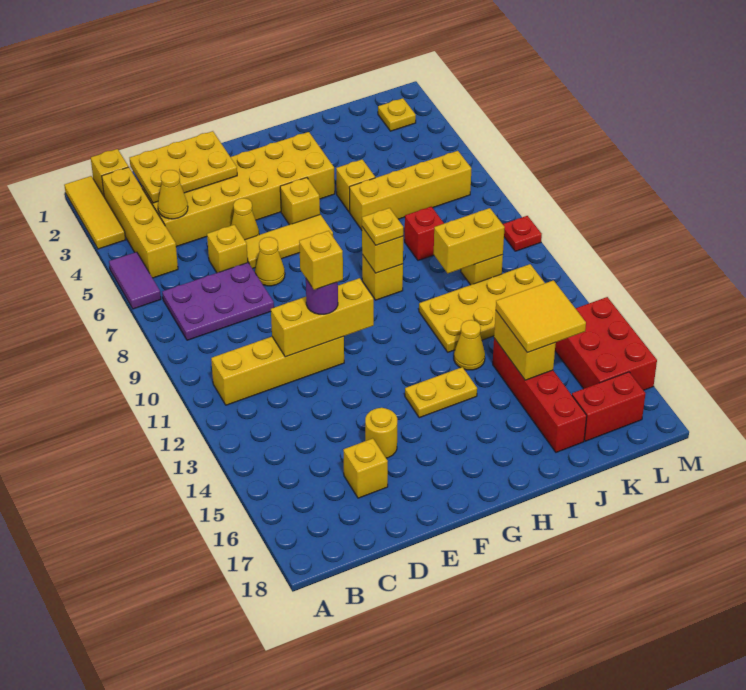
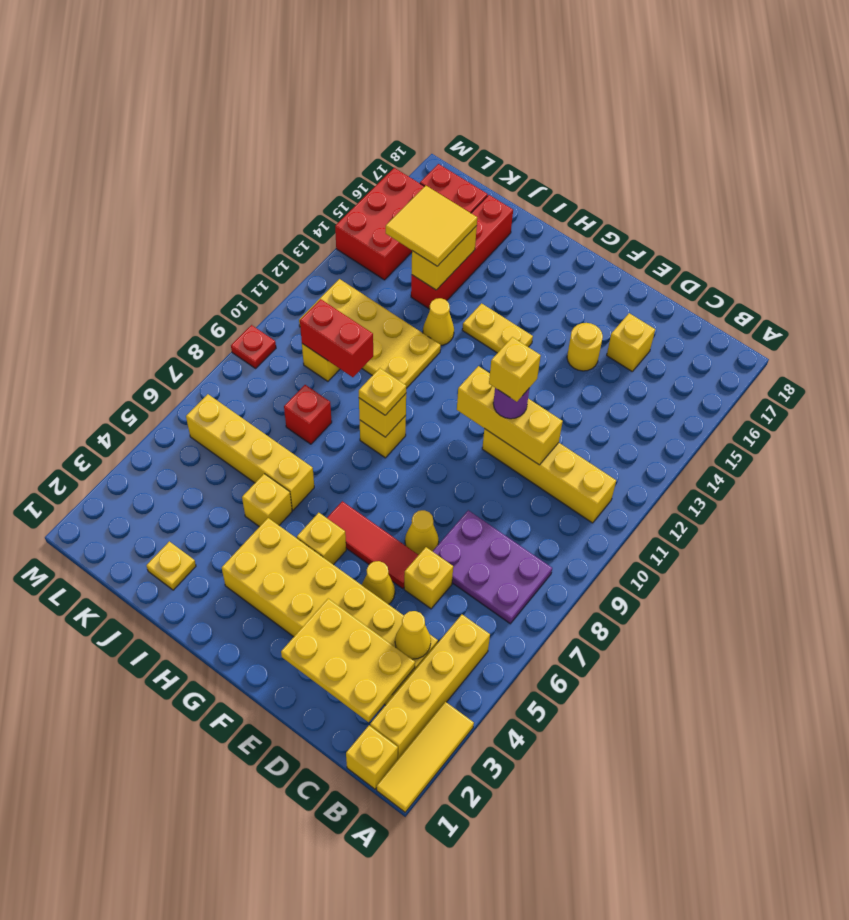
purple 1x2 tile [109,252,161,309] -> none
yellow 1x3 tile [245,214,333,269] -> red 1x3 tile [327,501,418,589]
yellow 1x2 brick [434,208,505,273] -> red 1x2 brick [300,299,373,377]
yellow 1x1 plate [378,98,416,131] -> yellow 1x1 plate moved to [146,541,196,590]

